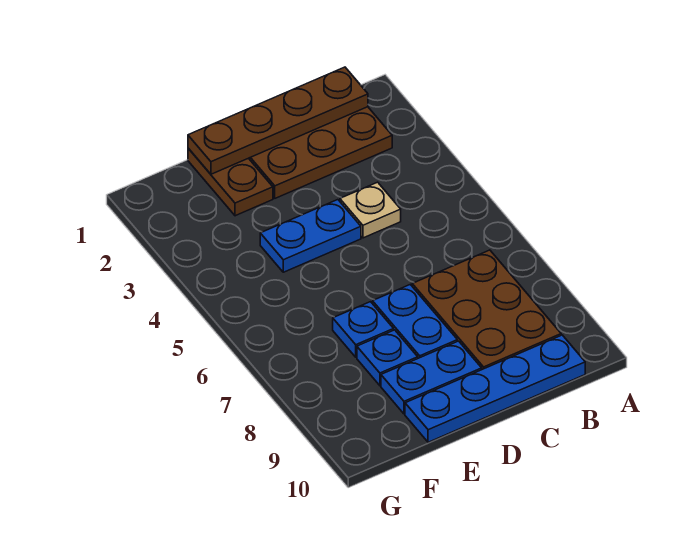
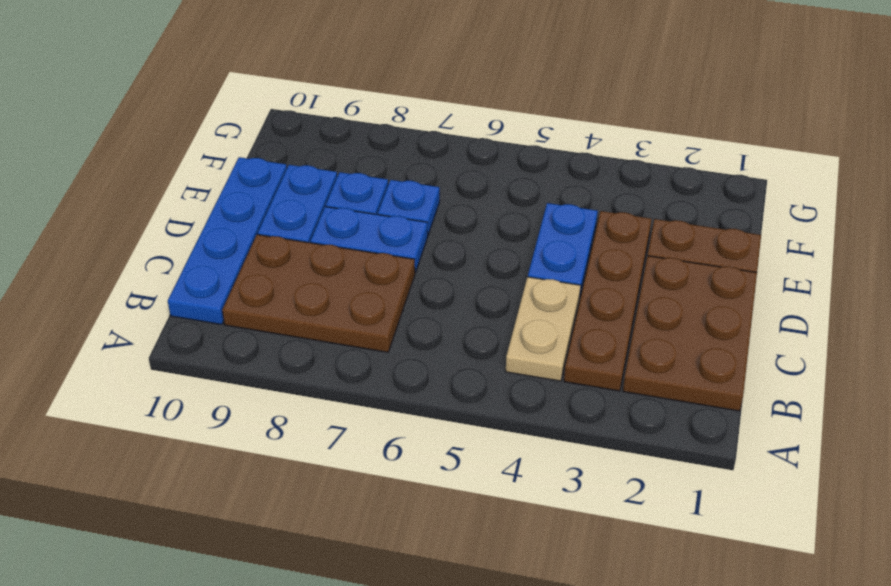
brown 1x4 plate [188,67,368,174] -> brown 1x4 plate moved to [564,211,651,391]
tan 1x1 plate [340,182,401,238] -> tan 1x2 plate [506,277,581,381]

